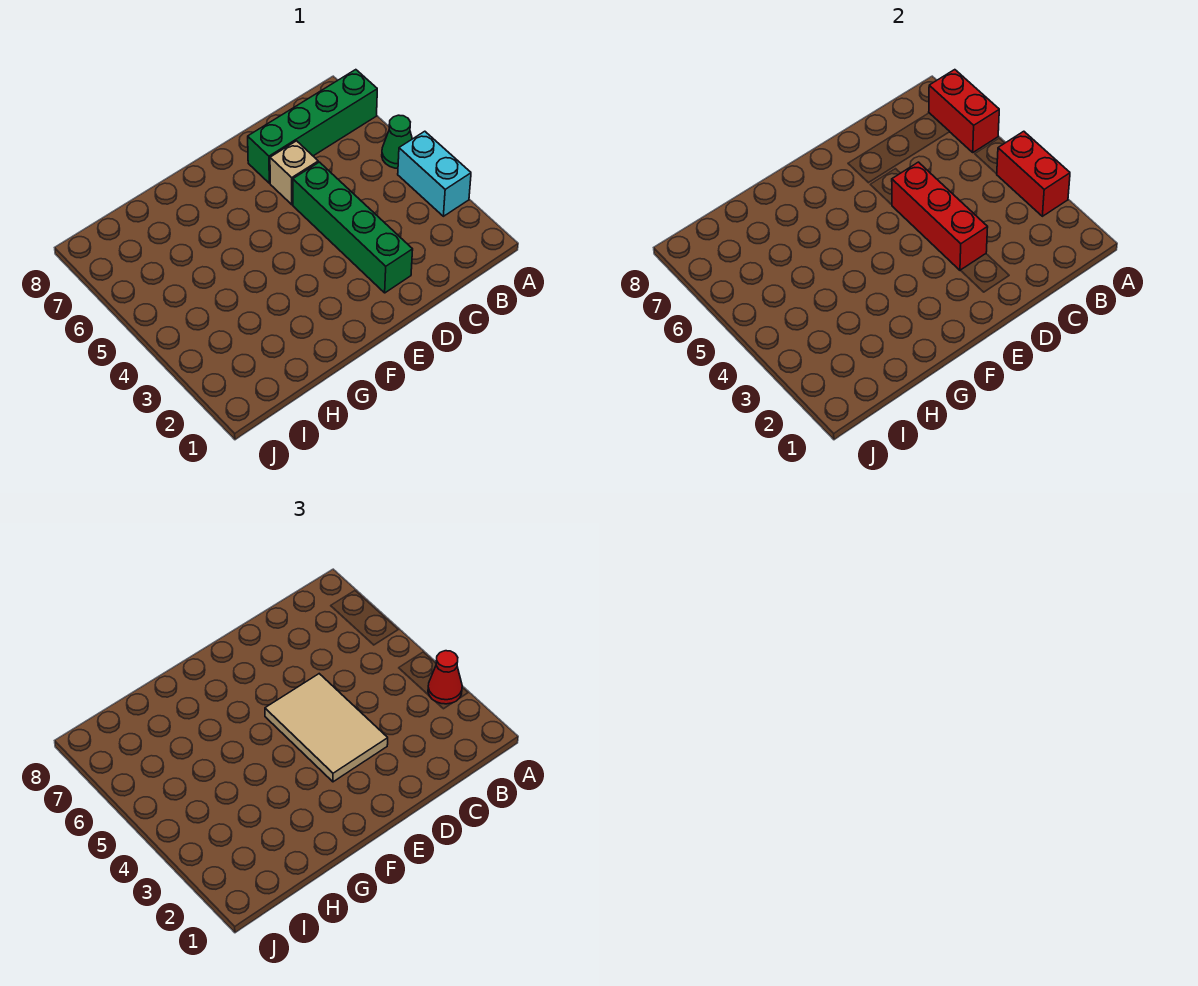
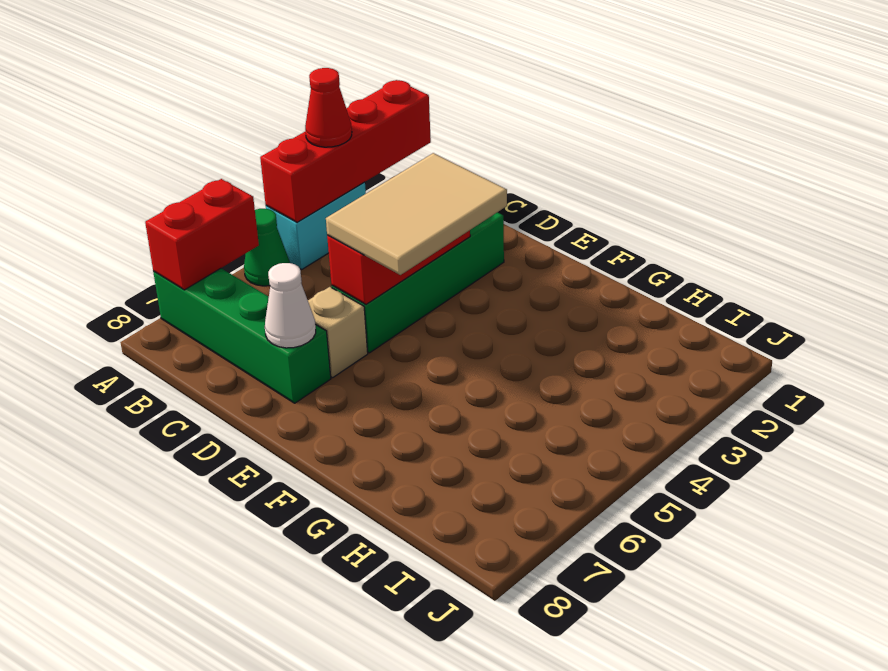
red 1x2 brick [997,131,1070,216] -> red 1x4 brick [260,80,431,222]
none -> white 1x1 cone [265,263,316,348]

